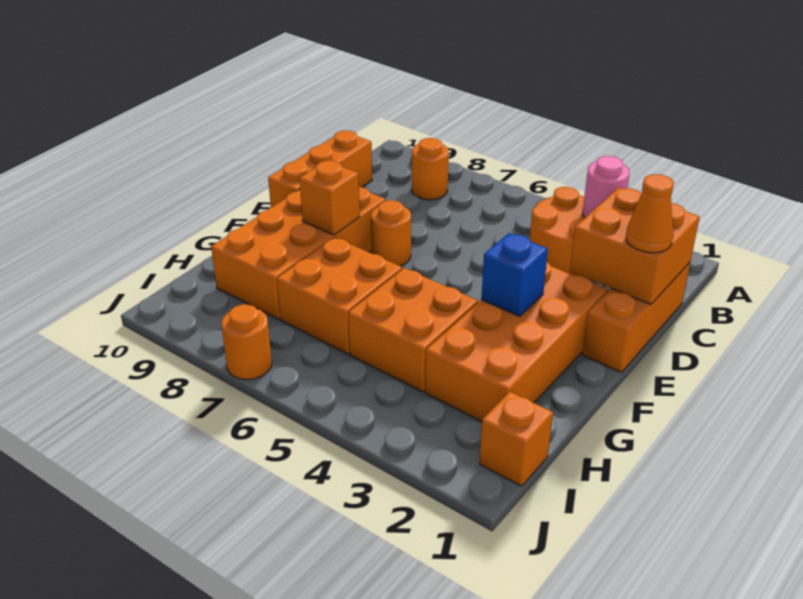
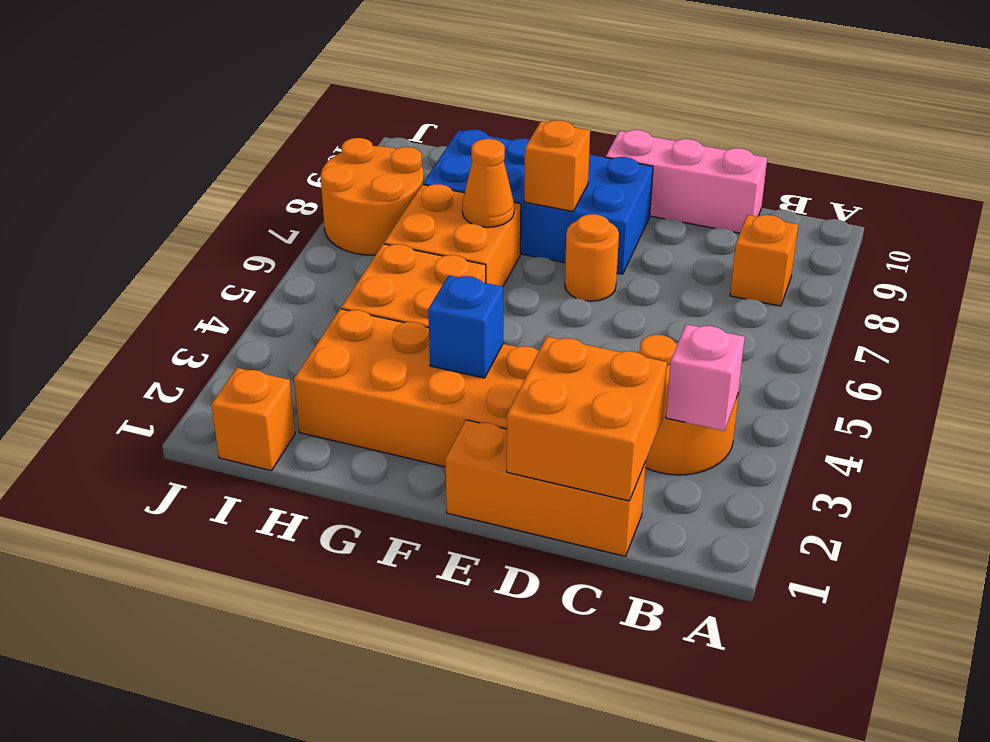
pink 1x1 round brick [583,156,629,218] -> pink 1x1 brick [666,324,745,431]
orange 1x1 round brick [412,138,449,200] -> orange 1x1 brick [730,215,798,306]
orange 1x3 brick [268,130,372,207] -> pink 1x3 brick [606,130,767,233]
orange 1x1 cone [626,174,674,253] -> orange 1x1 cone moved to [462,139,514,227]
orange 2x4 brick [211,187,386,319] -> blue 2x4 brick [423,130,653,274]
orange 1x1 round brick [221,304,272,380] -> orange 2x2 round brick [321,138,424,255]

